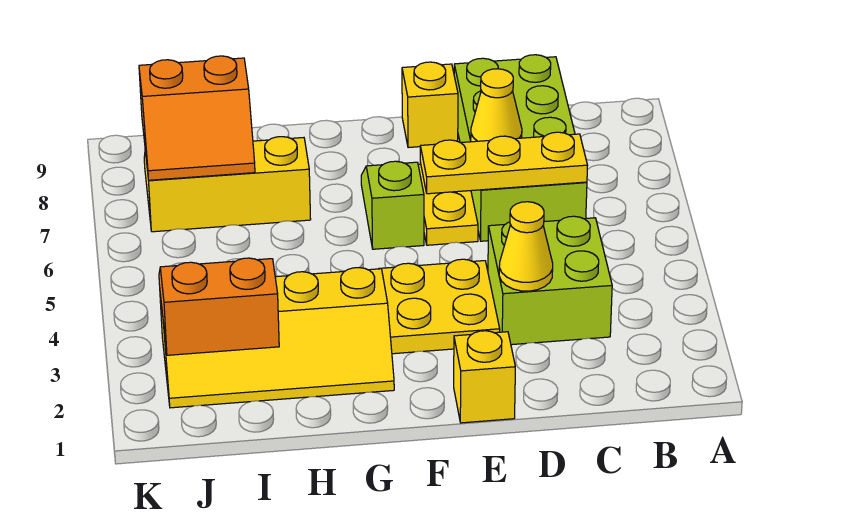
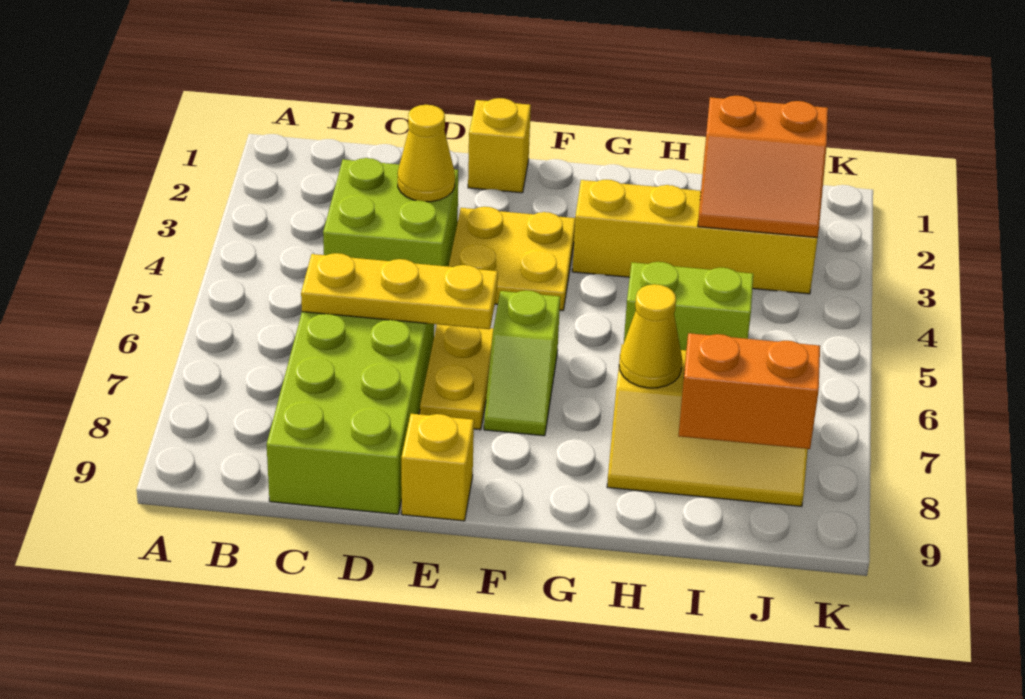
yellow 1x1 cone [471,69,522,142] -> yellow 1x1 cone moved to [619,284,682,388]
none -> lime 1x2 brick [624,262,753,350]

